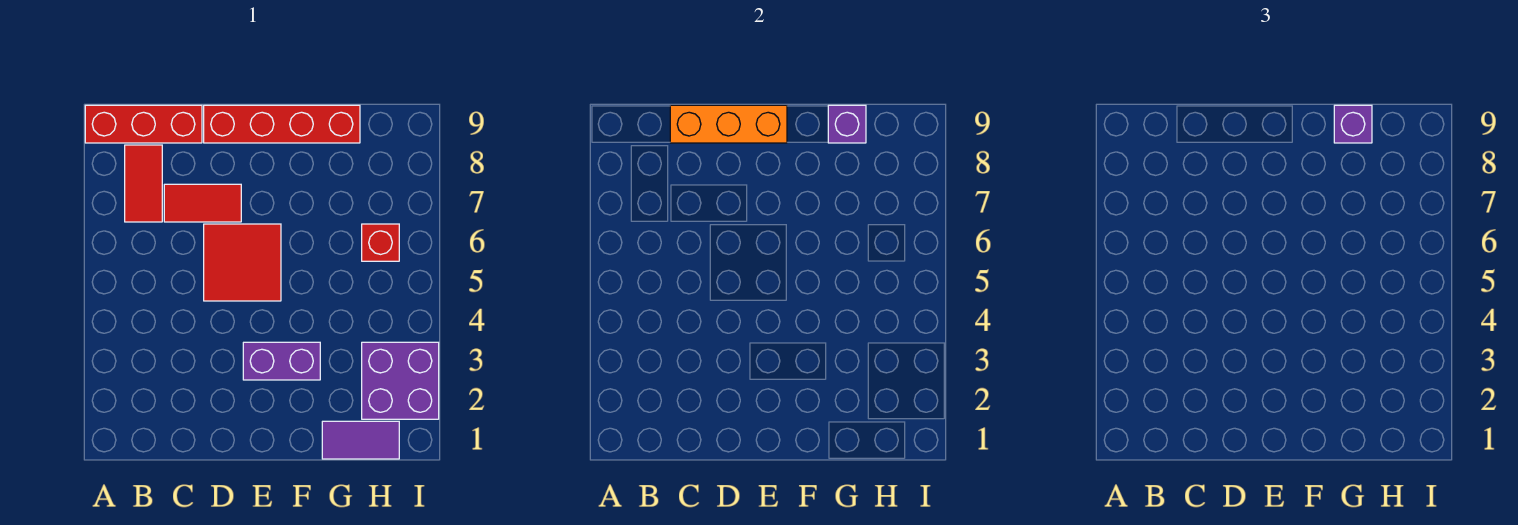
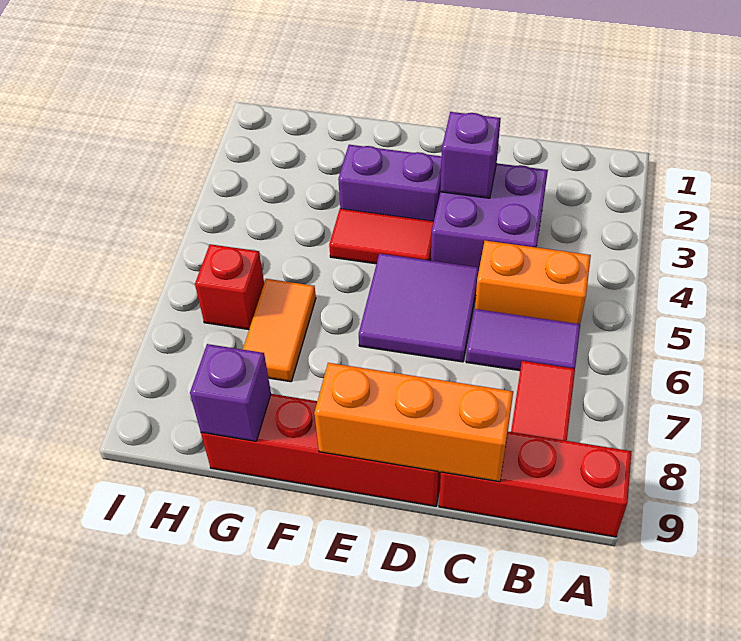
none -> orange 1x2 brick [475,241,591,324]
red 1x2 tile [164,184,241,222] -> red 1x2 tile moved to [329,209,434,264]
red 2x2 tile [204,224,281,301] -> purple 2x2 tile [359,254,479,362]
purple 1x2 tile [322,421,399,459] -> purple 1x2 tile moved to [466,309,580,371]
none -> orange 1x2 tile [243,279,316,382]
purple 1x1 brick [1334,105,1372,143] -> purple 1x1 brick moved to [440,112,501,198]
purple 2x2 brick [362,342,439,419] -> purple 2x2 brick moved to [431,163,548,267]

